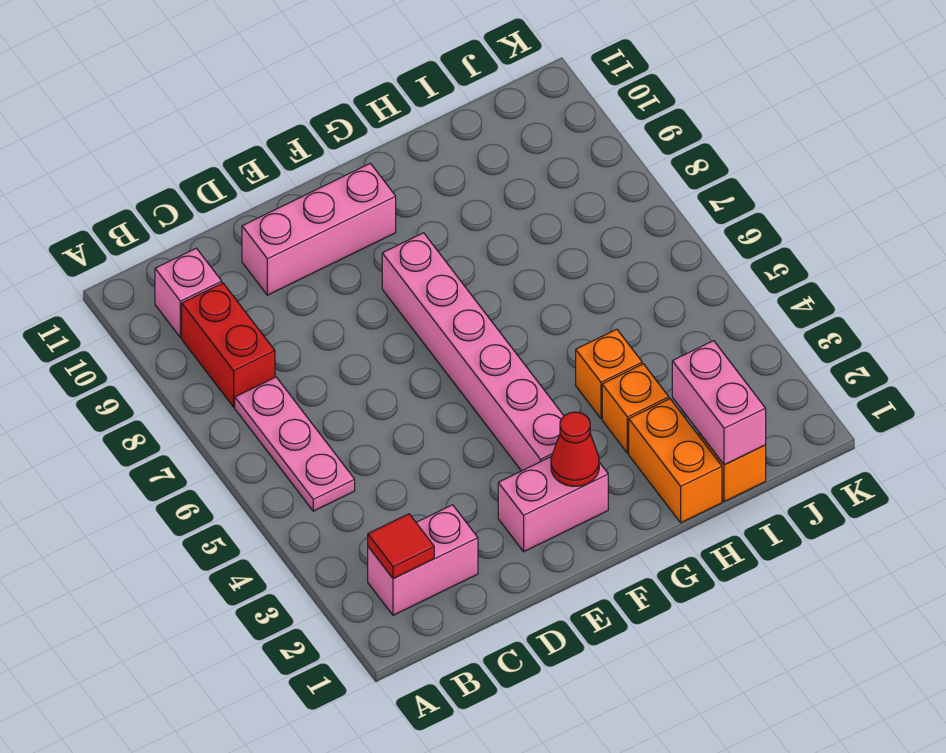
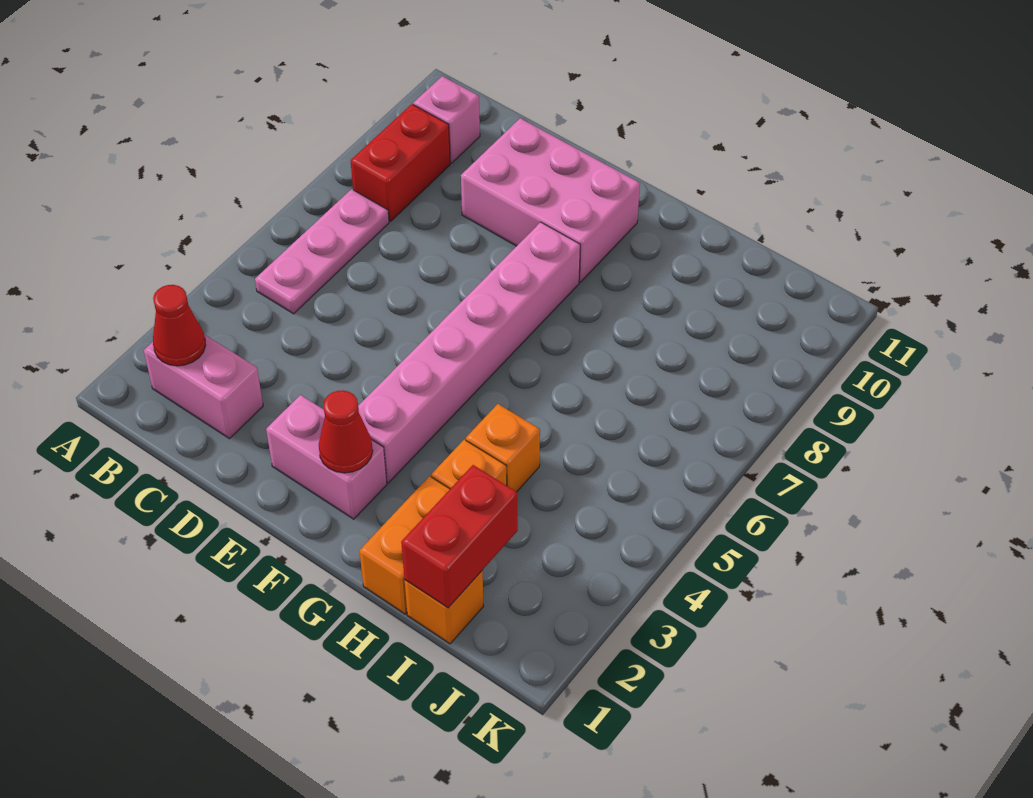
red 1x1 tile [368,514,434,578] -> red 1x1 cone [153,285,206,366]
pink 1x3 brick [242,163,396,295] -> pink 2x3 brick [461,118,640,282]
pink 1x2 brick [672,341,766,465] -> red 1x2 brick [401,465,518,608]

